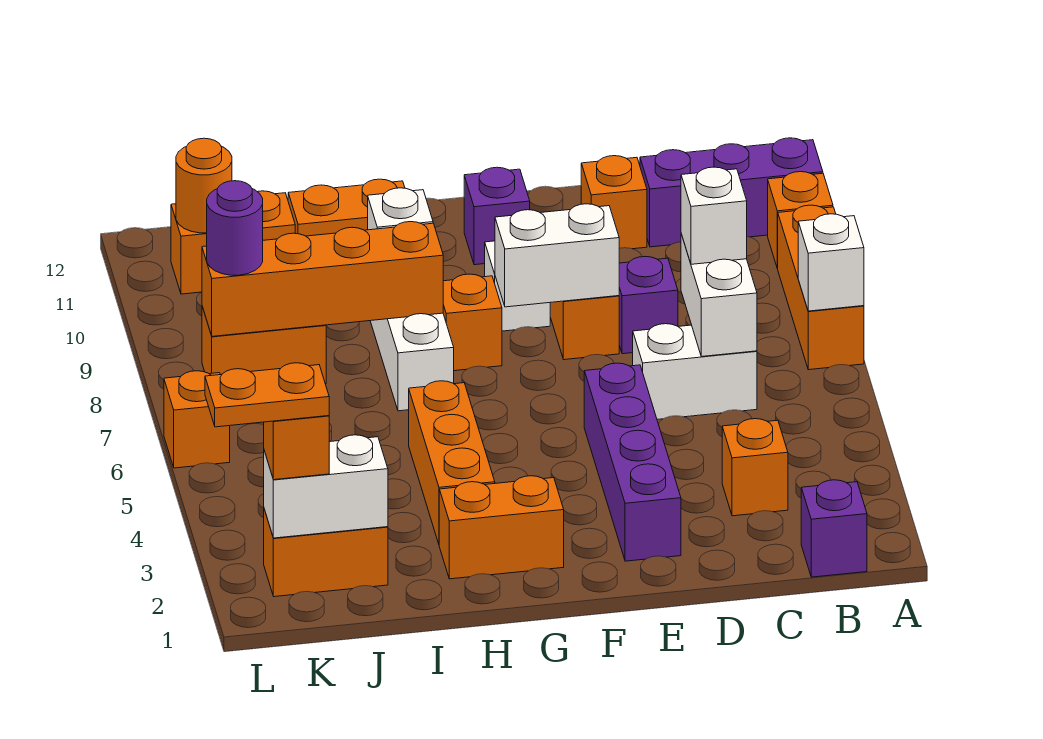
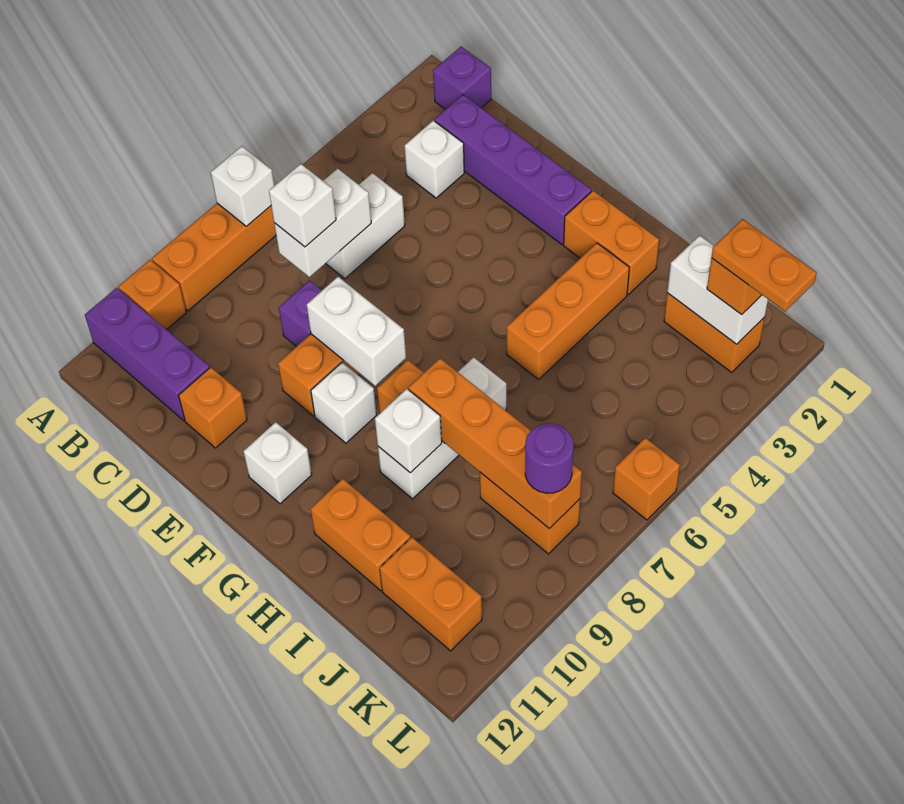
orange 1x1 brick [722,419,788,516] -> white 1x1 brick [405,120,464,198]
white 1x2 brick [633,324,757,419] -> white 1x2 brick turned to [326,173,405,279]
purple 1x4 brick [584,363,681,561] -> purple 1x4 brick turned to [435,95,591,244]
purple 1x1 brick [464,167,530,265] -> white 1x1 brick [243,422,312,504]
orange 1x1 round brick [176,138,232,233] -> none

